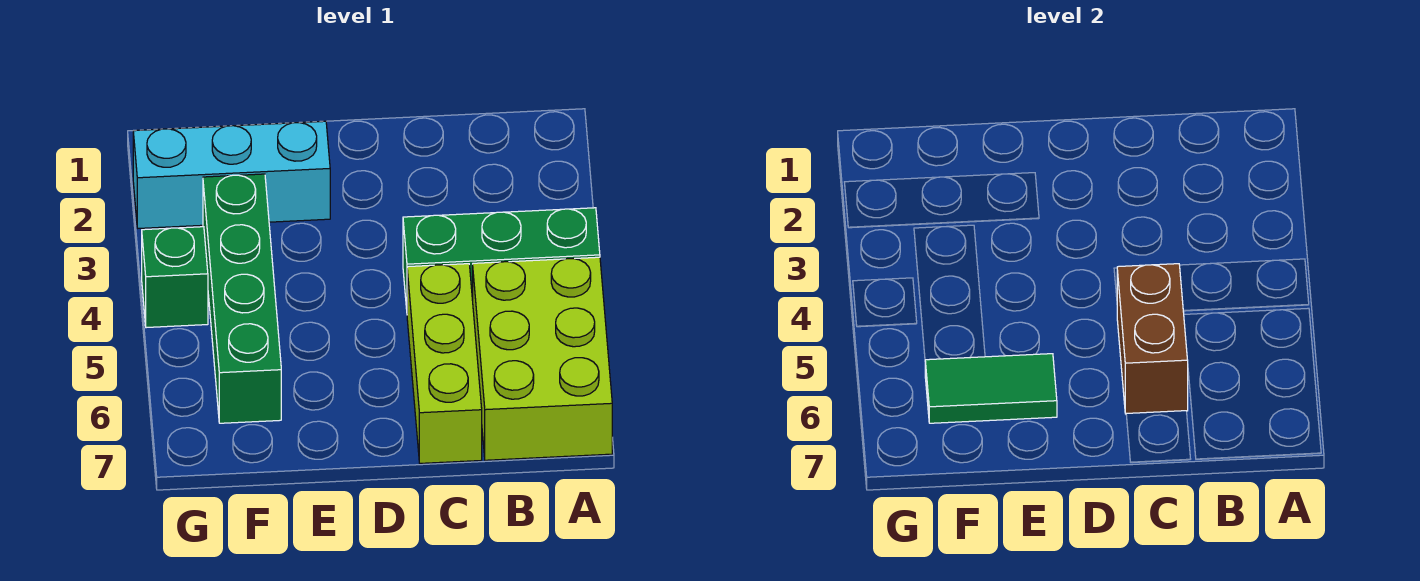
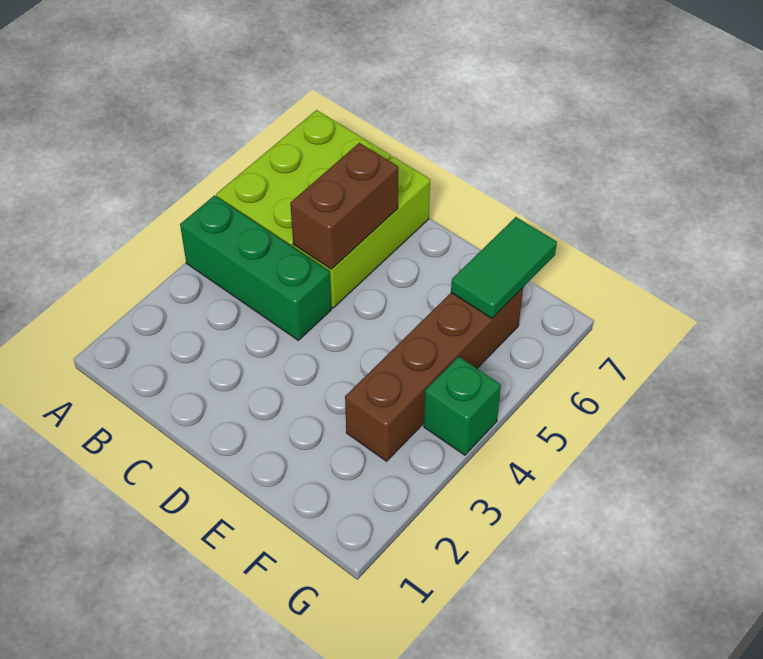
cyan 1x3 brick [133,121,330,228] -> none
green 1x2 tile [925,354,1057,423] -> green 1x2 tile turned to [451,217,557,318]
green 1x4 brick [203,174,281,423] -> brown 1x4 brick [345,288,523,461]

